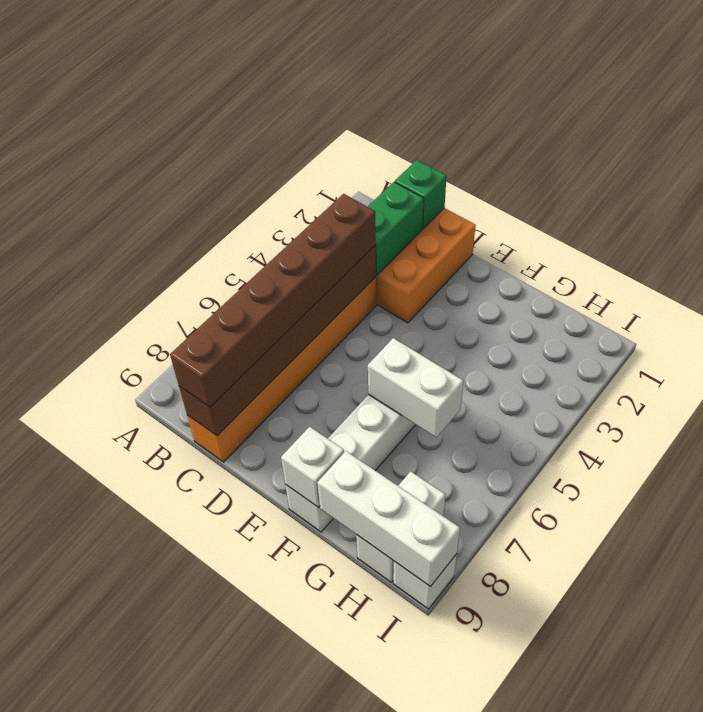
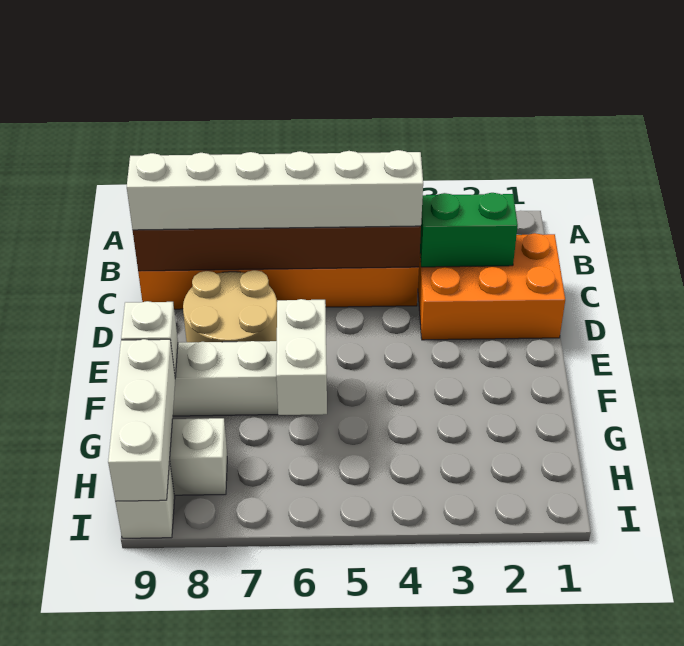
green 1x1 brick [395,160,447,228] -> none
brown 1x6 brick [170,194,376,407] -> white 1x6 brick [127,150,423,230]
none -> tan 2x2 round brick [183,270,277,342]

